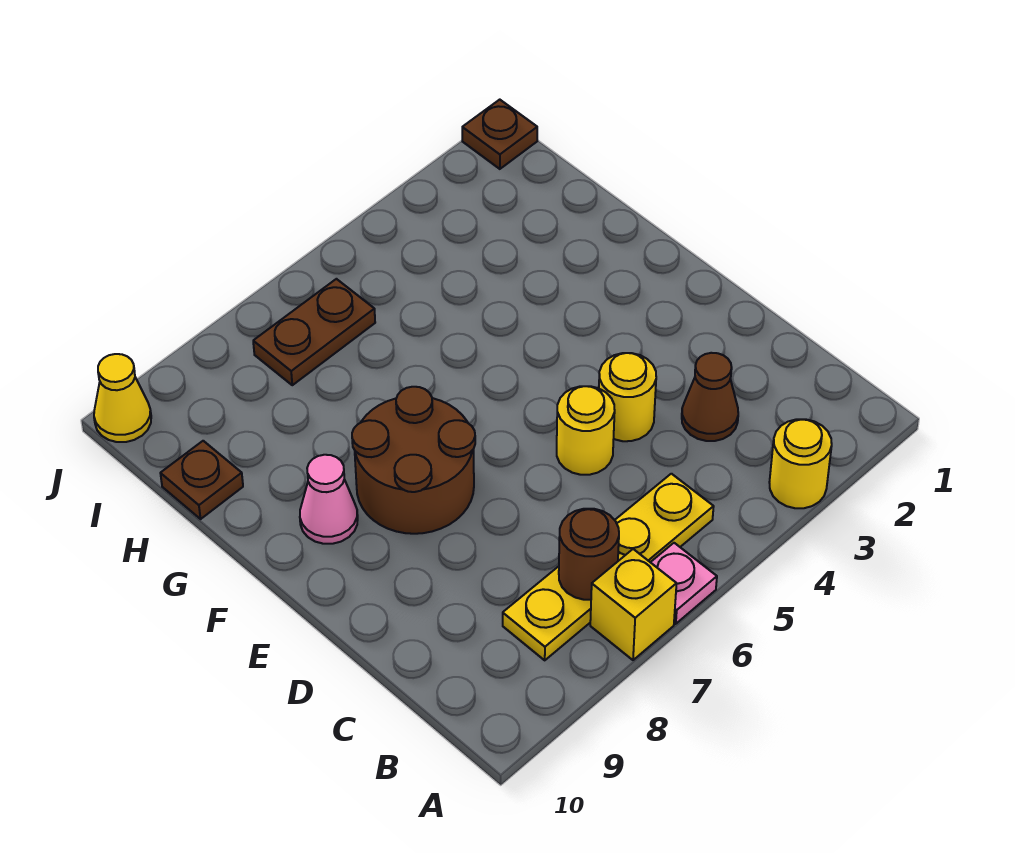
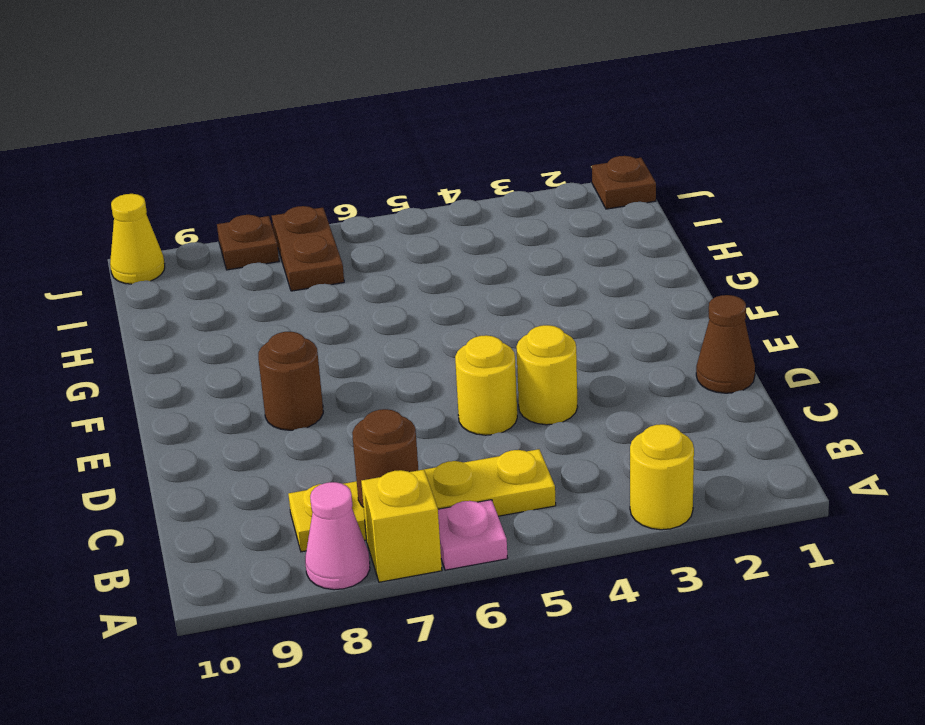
brown 1x1 cone [682,353,738,441] -> brown 1x1 cone moved to [696,295,755,393]
brown 2x2 round brick [352,387,475,534] -> brown 1x1 round brick [258,332,323,430]
pink 1x1 cone [300,455,358,544] -> pink 1x1 cone moved to [305,482,370,590]
brown 1x1 plate [160,441,243,519] -> brown 1x1 plate moved to [217,215,279,270]
brown 1x2 plate [253,279,375,385] -> brown 1x2 plate turned to [272,206,344,291]

